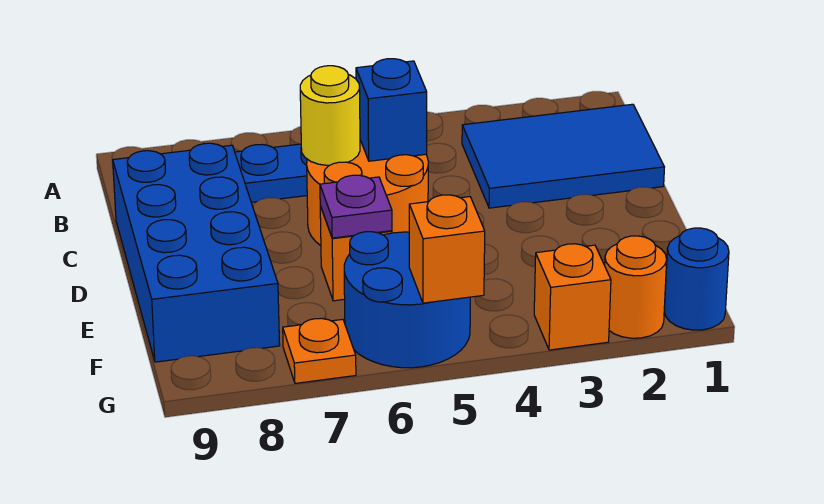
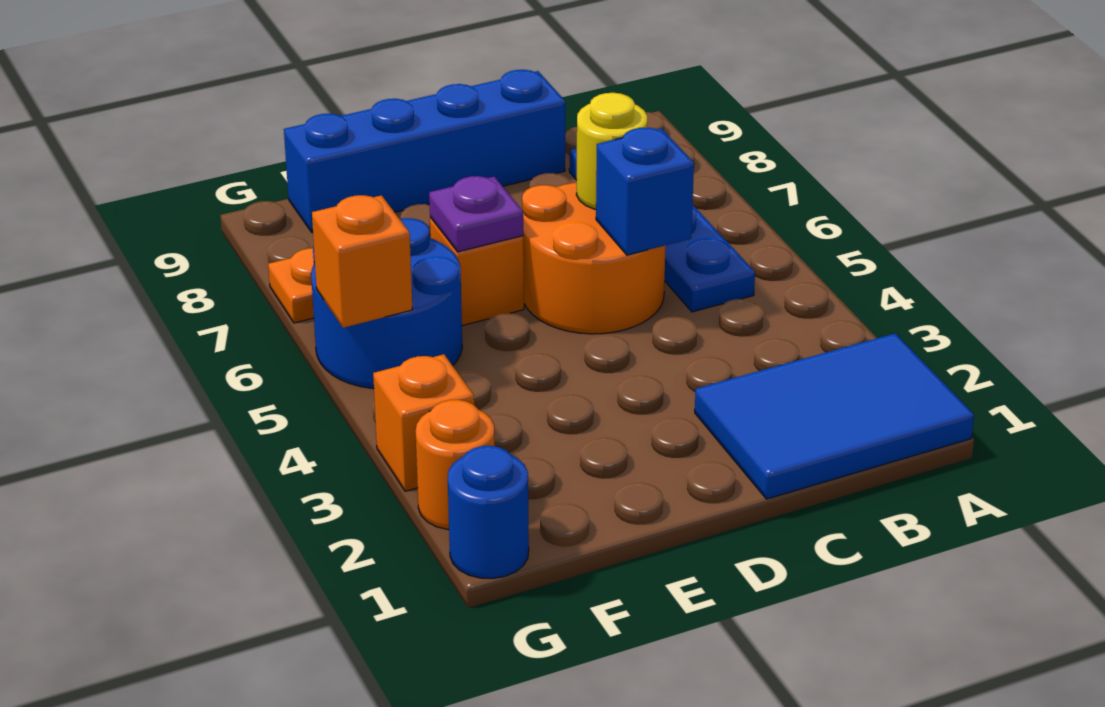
blue 2x3 tile [462,104,664,208] -> blue 2x3 tile turned to [695,333,974,499]
blue 2x4 brick [113,143,280,362] -> blue 1x4 brick [284,70,565,232]

